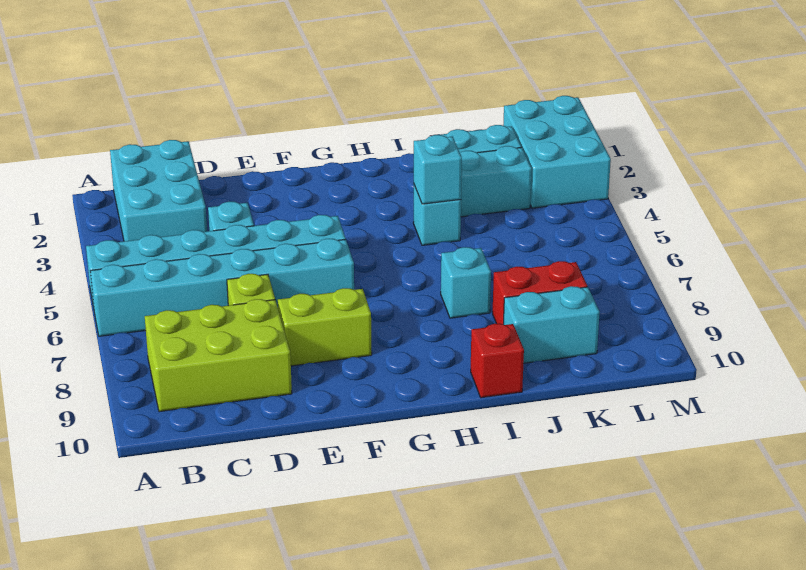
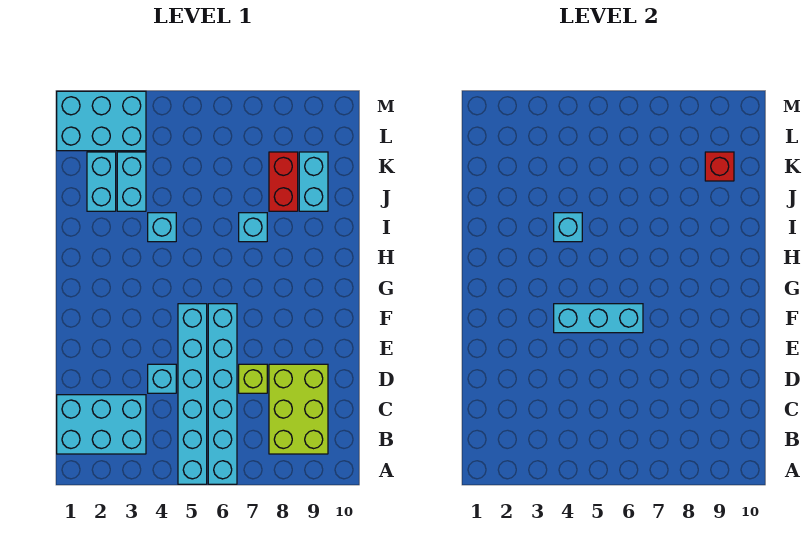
lime 1x2 brick [278,288,372,366] -> none
none -> cyan 1x3 brick [554,304,643,333]
red 1x1 brick [471,324,524,398] -> red 1x1 brick moved to [705,152,734,181]

